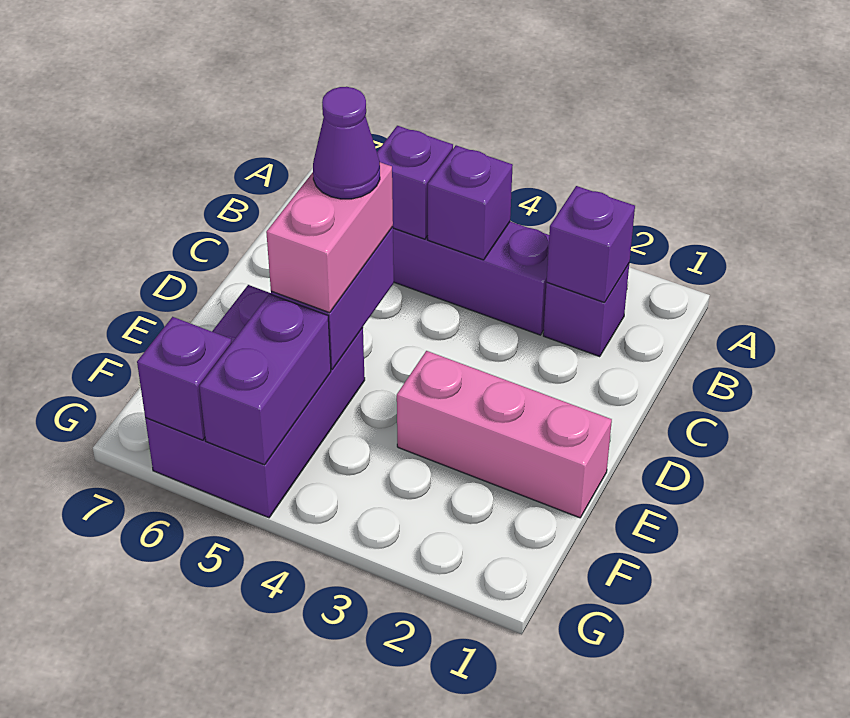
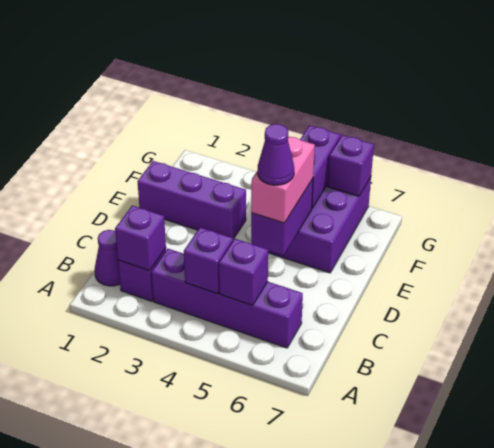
none -> purple 1x1 cone [95,230,120,286]
pink 1x3 brick [397,351,612,518] -> purple 1x3 brick [138,161,246,239]

